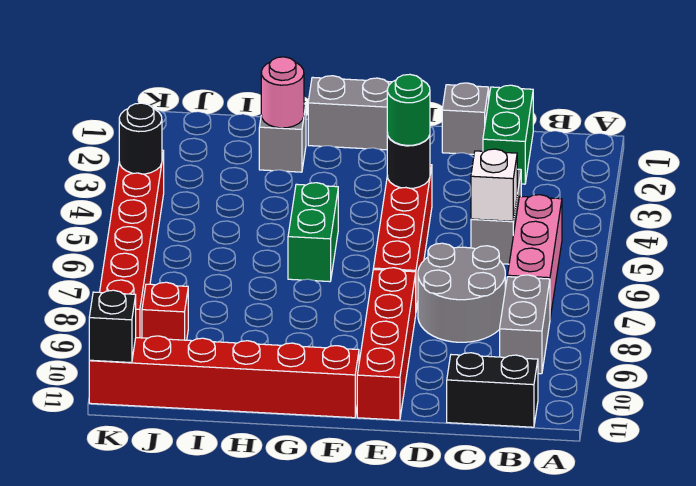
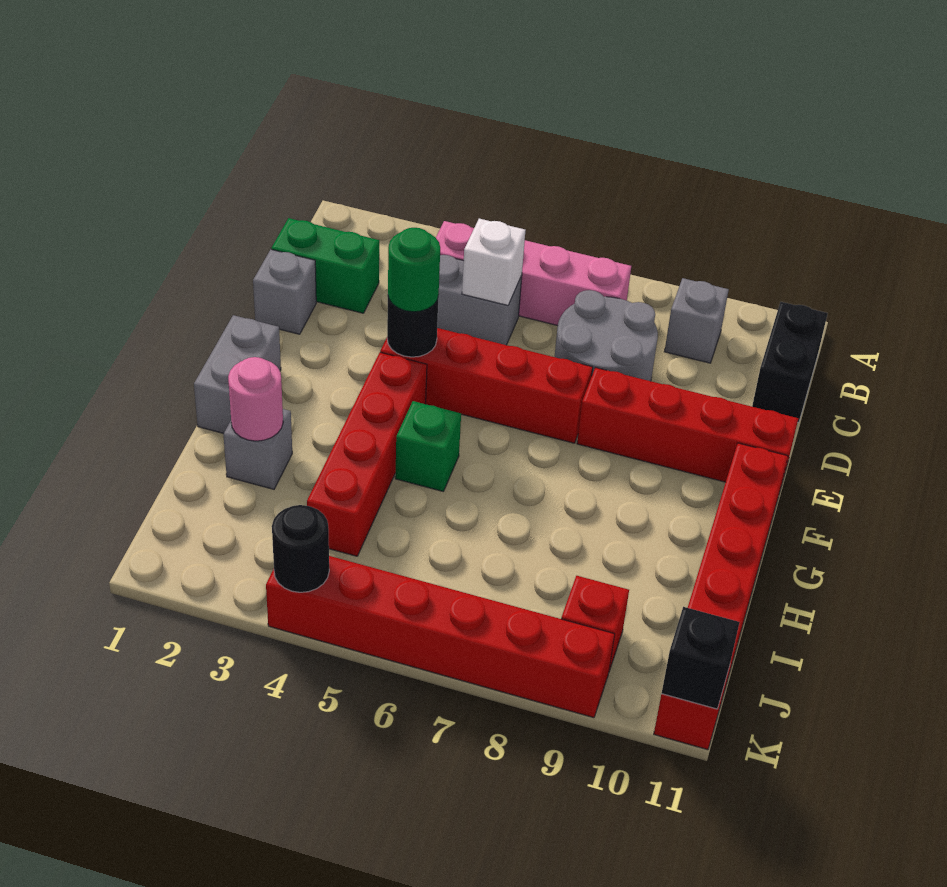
pink 1x3 brick [508,195,562,317] -> pink 1x4 brick [436,221,631,326]
grey 1x2 brick [500,275,550,374] -> grey 1x1 brick [664,278,729,363]
none -> red 1x4 brick [307,352,427,556]
green 1x2 brick [288,183,338,282] -> green 1x1 brick [395,401,461,491]

